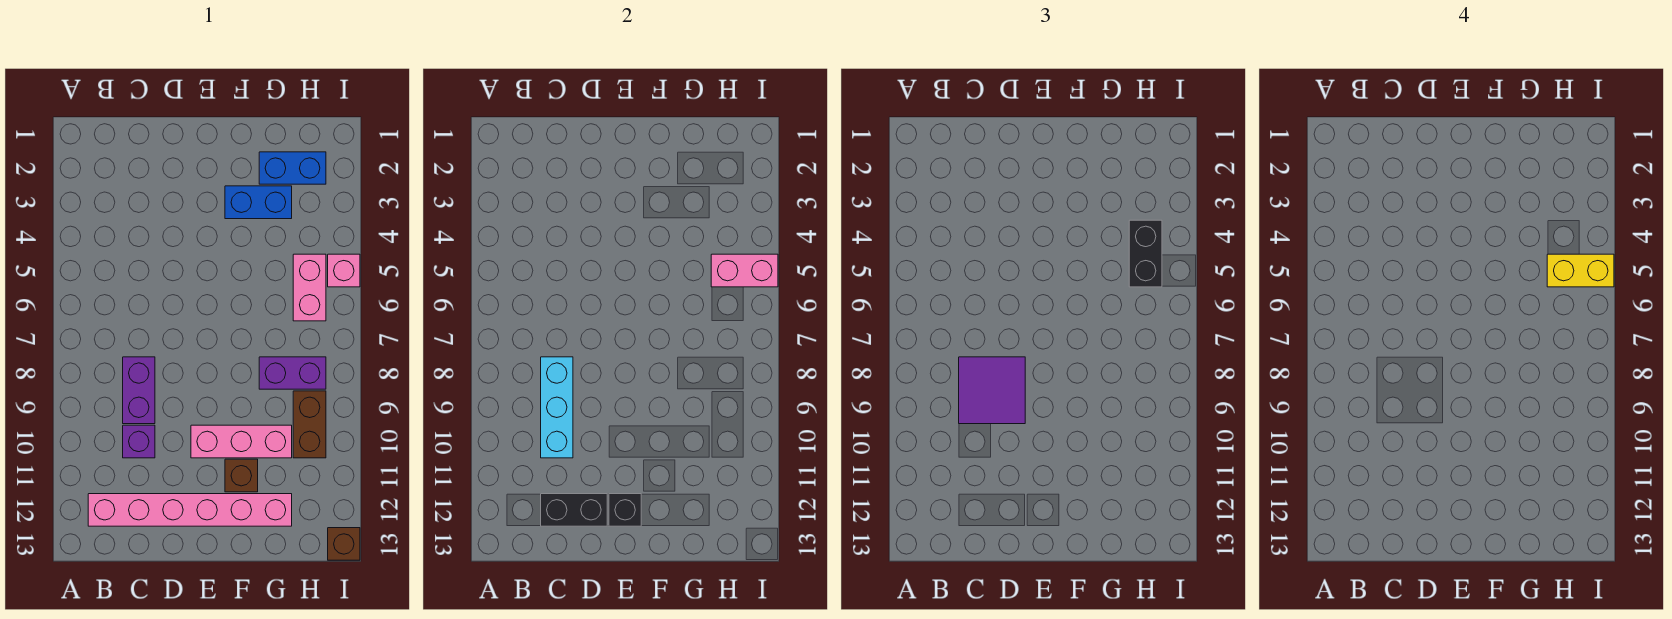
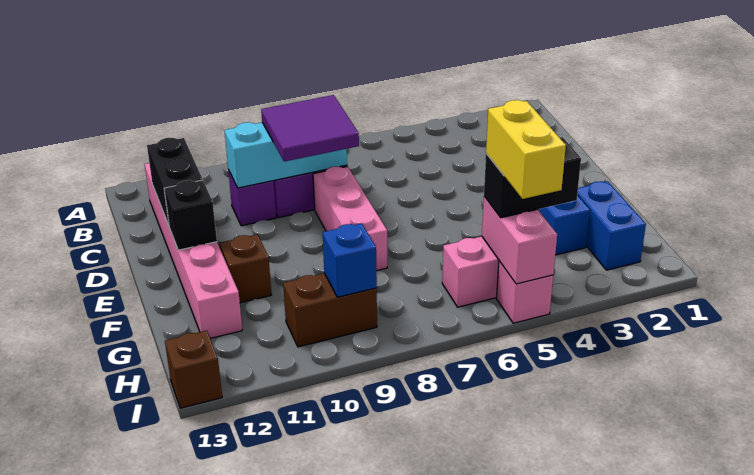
pink 1x3 brick [191,425,292,458] -> pink 1x3 brick moved to [313,166,387,271]
purple 1x2 brick [259,357,326,389] -> none
none -> blue 1x1 brick [323,223,377,297]

